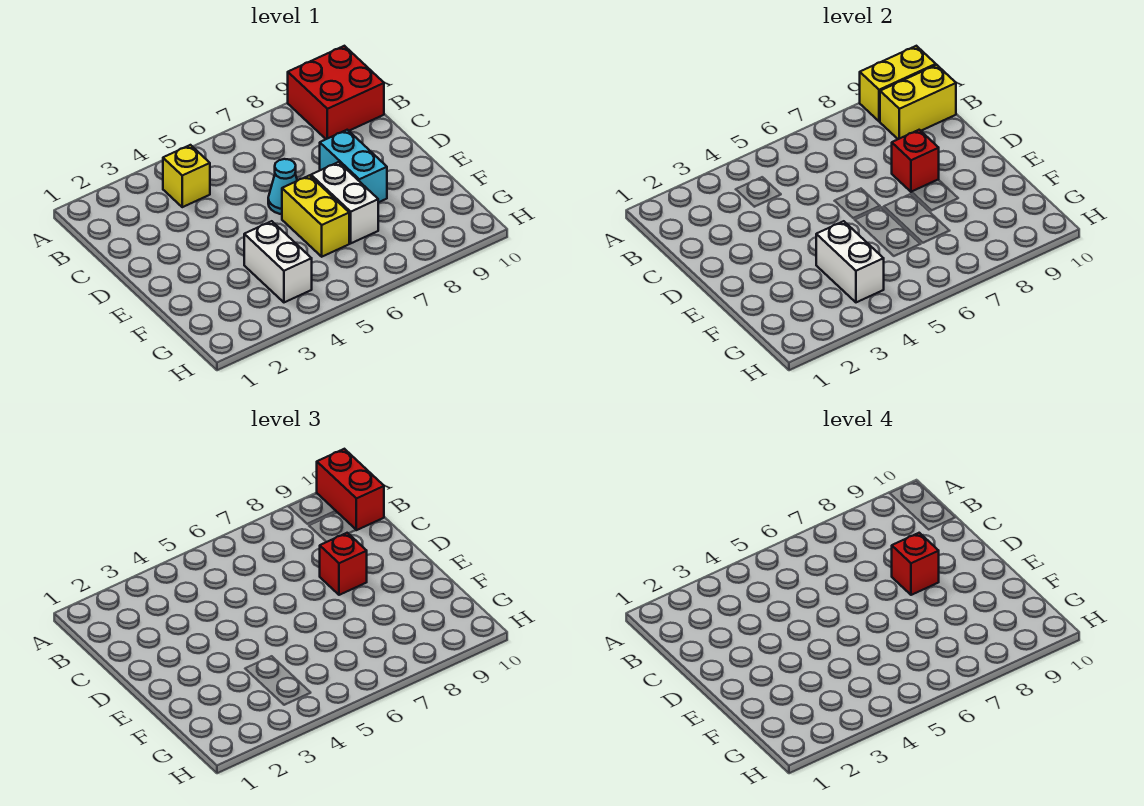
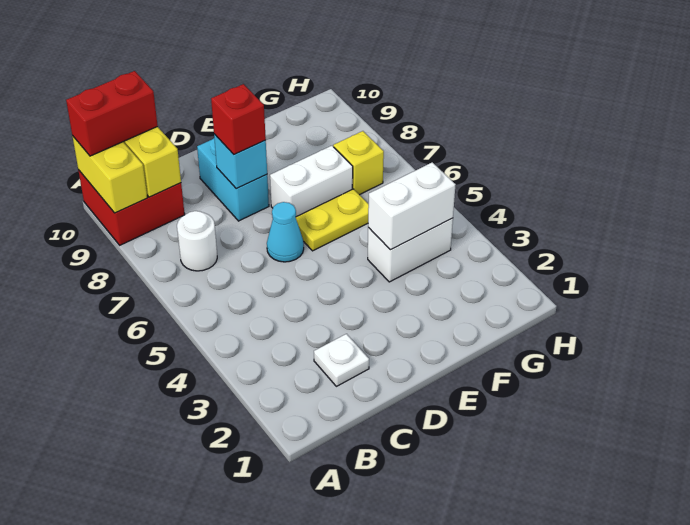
yellow 1x1 brick [163,145,210,207] -> yellow 1x1 brick moved to [333,131,384,195]
none -> white 1x1 round brick [177,211,217,271]
none -> white 1x1 plate [314,334,369,386]
cyan 1x2 brick [320,130,387,202] -> cyan 1x2 brick turned to [197,139,269,221]
red 1x1 brick [892,130,939,192] -> cyan 1x1 brick [214,134,267,189]
red 1x1 brick [892,533,939,595] -> none
yellow 1x2 brick [282,175,349,257] -> yellow 1x2 plate [296,189,369,251]

